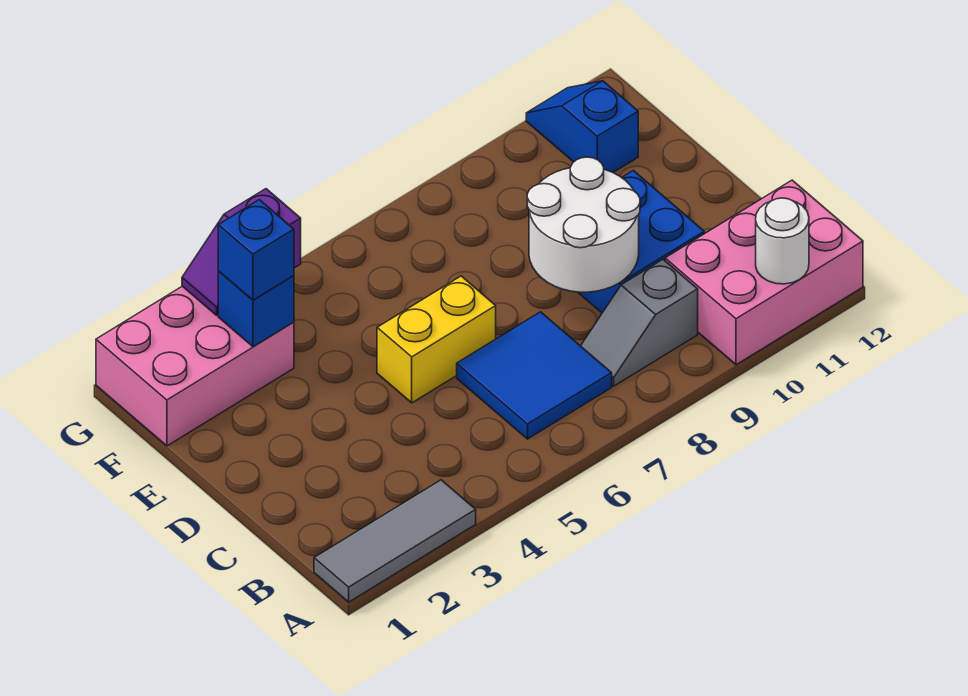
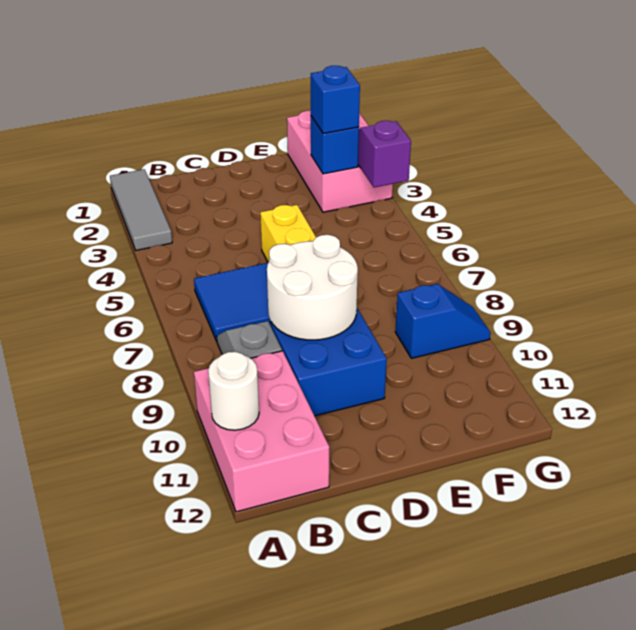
blue 1x2 slope [526,81,638,172] -> blue 1x2 slope moved to [396,284,491,358]

